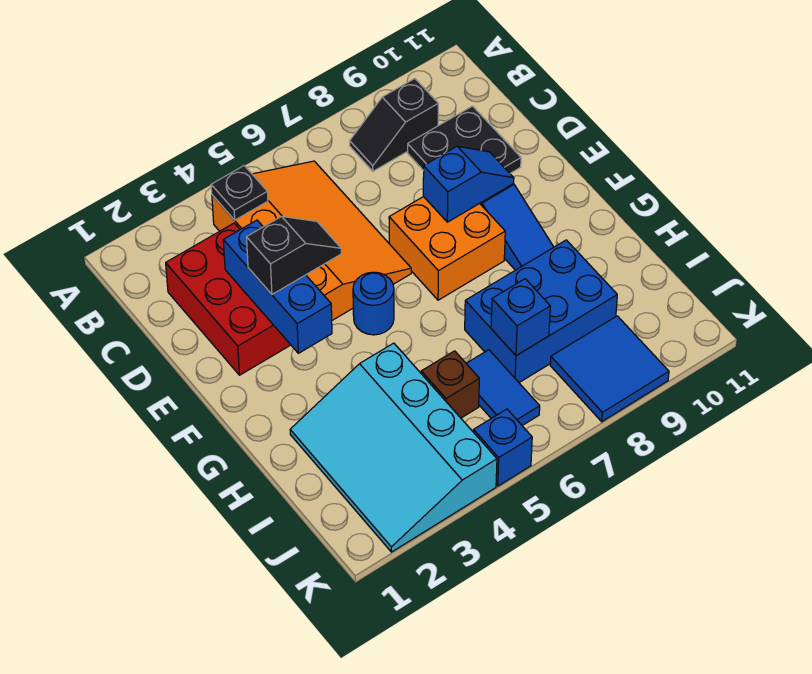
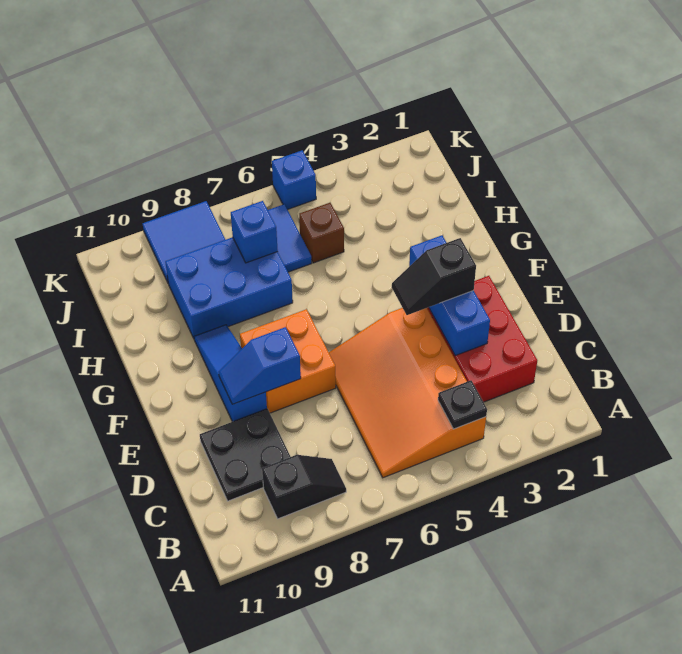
blue 1x1 round brick [353,272,394,335] -> none
cyan 3x4 slope [290,343,497,552] -> none

